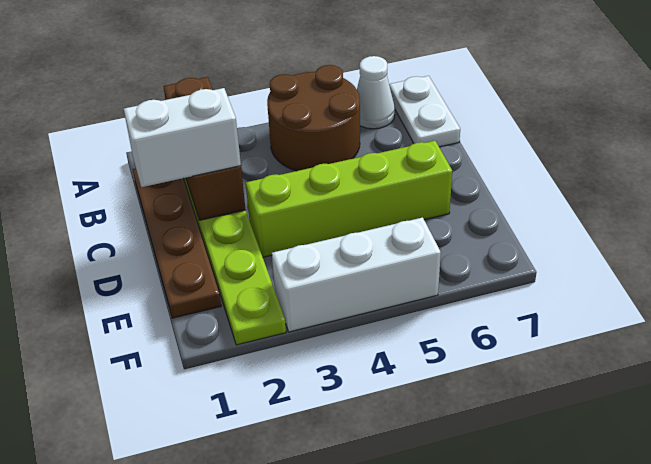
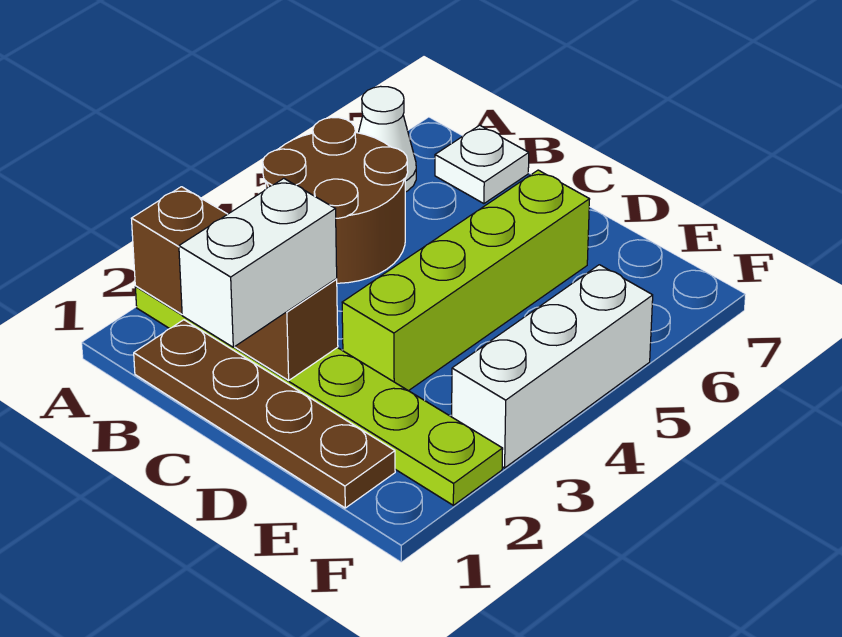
white 1x2 plate [389,76,460,147] -> white 1x1 plate [435,125,529,204]

